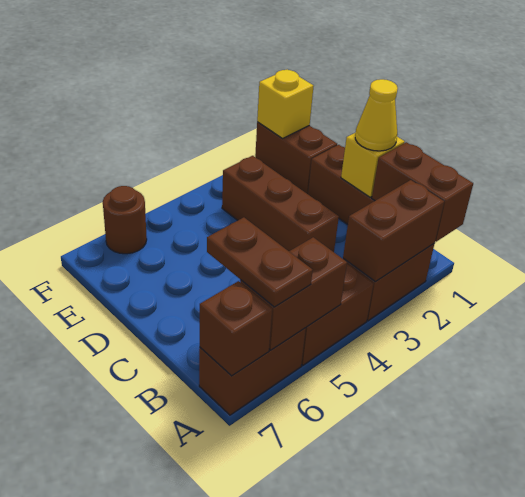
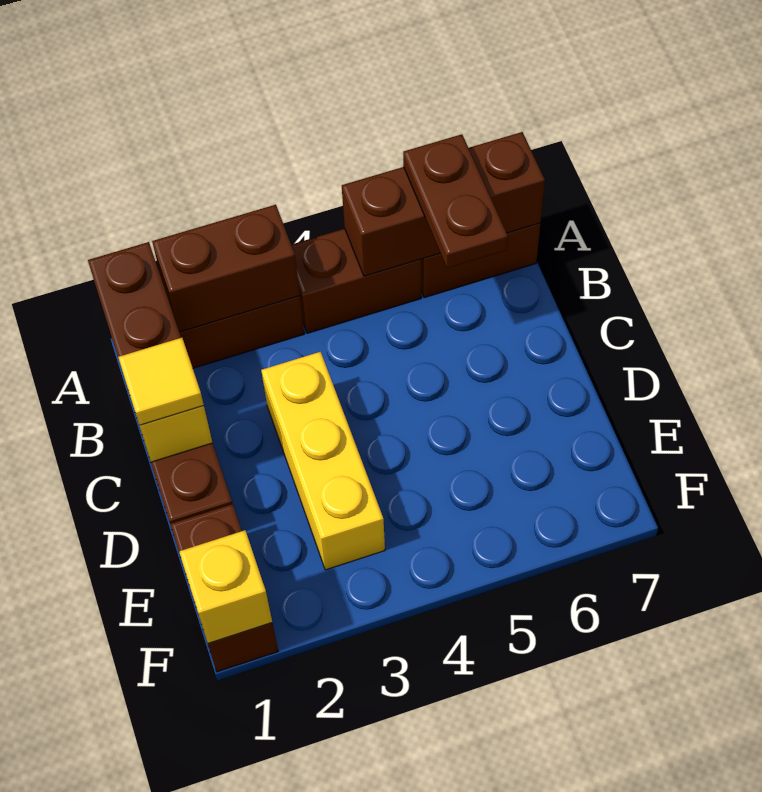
yellow 1x1 cone [355,79,398,151] -> yellow 1x1 tile [118,338,204,425]
brown 1x3 brick [222,156,339,252] -> yellow 1x3 brick [261,352,385,570]
brown 1x1 round brick [103,186,147,254] -> none

